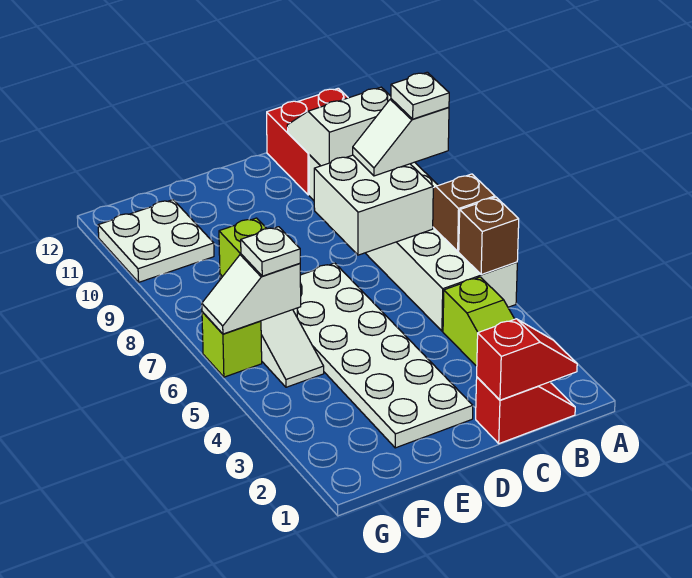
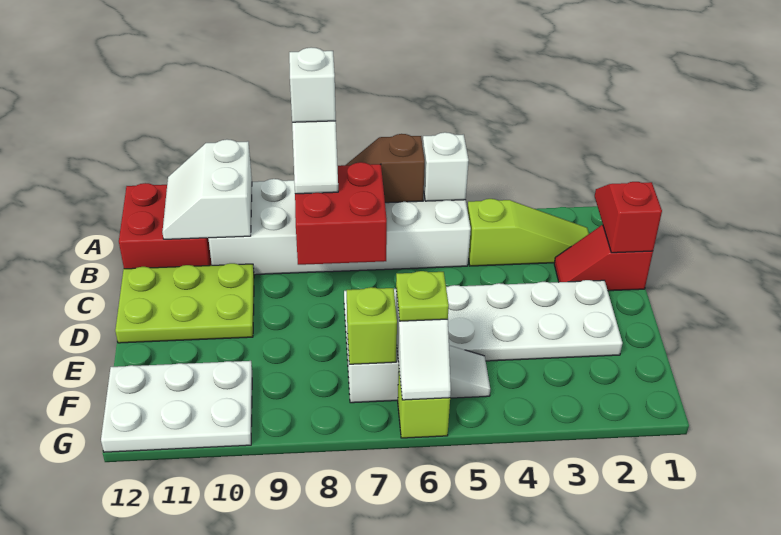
brown 1x1 brick [459,197,519,275] -> white 1x1 brick [423,132,469,201]
white 1x1 plate [391,72,449,119] -> white 1x1 brick [289,47,336,122]
red 1x2 slope [476,377,575,444] -> red 1x2 slope turned to [554,225,653,291]
white 2x2 brick [314,155,433,255] -> red 2x2 brick [295,162,387,265]
none -> lime 2x3 plate [115,263,254,343]
white 1x1 plate [241,227,300,276] -> lime 1x1 plate [396,271,449,321]
white 2x2 plate [98,200,214,282] -> white 2x3 plate [101,361,252,452]

